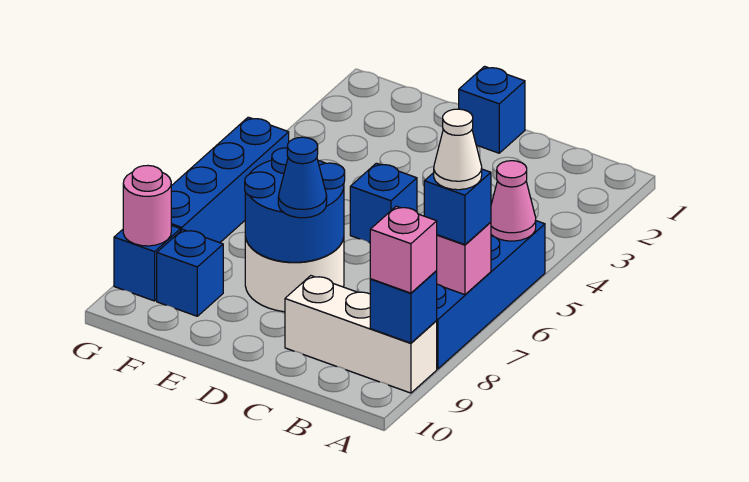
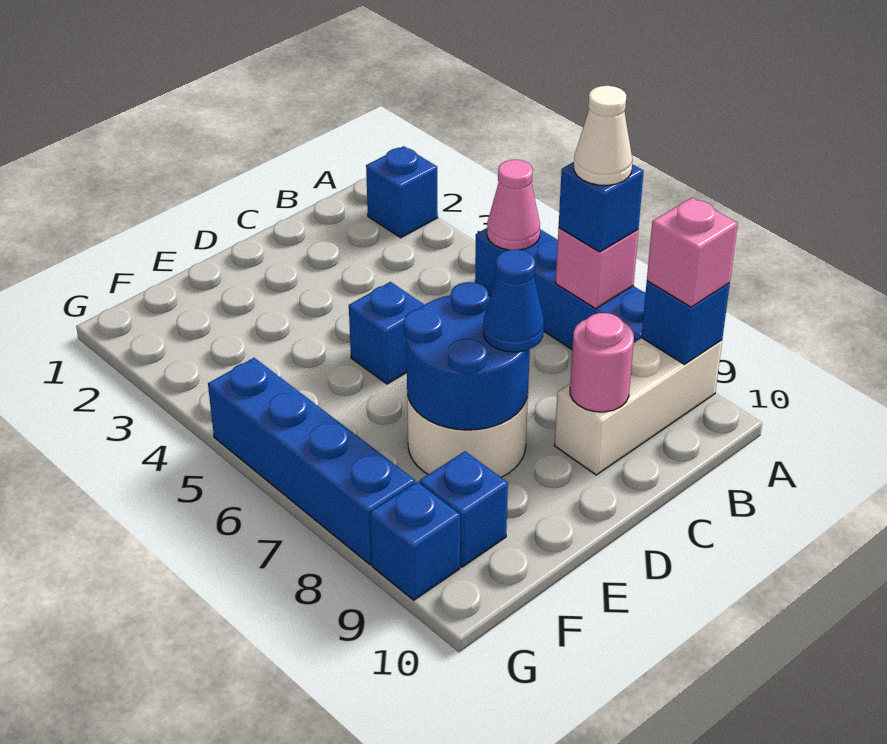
blue 1x1 brick [459,66,525,153] -> blue 1x1 brick moved to [366,146,438,238]
pink 1x1 round brick [123,166,171,246] -> pink 1x1 round brick moved to [570,313,634,412]

